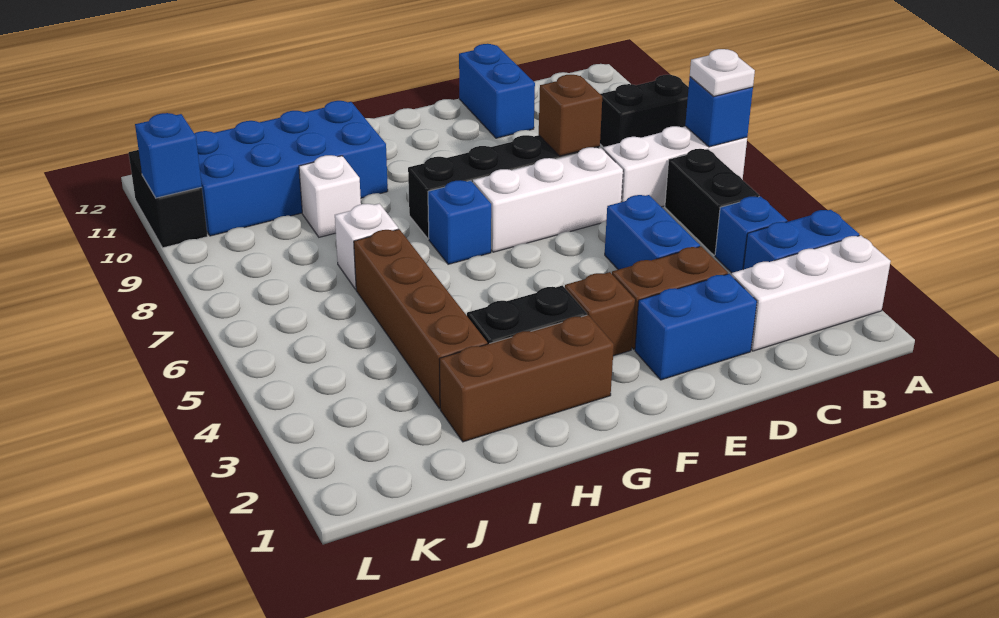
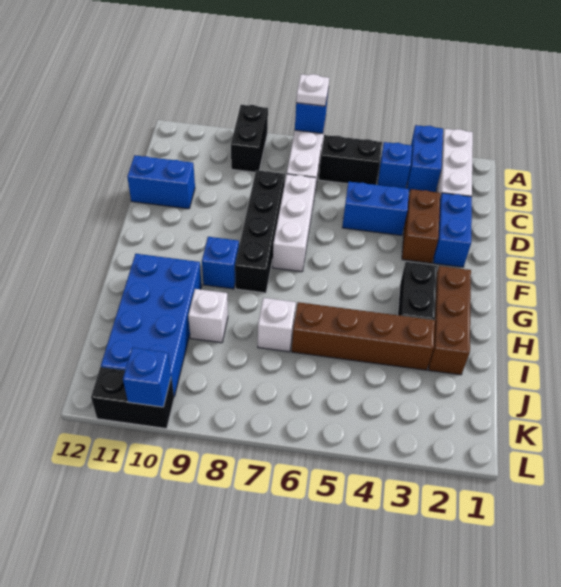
brown 1x1 brick [539,75,602,156] -> none
brown 1x1 brick [565,272,635,356] -> none
blue 1x1 brick [428,180,491,264] -> blue 1x1 brick moved to [202,237,239,289]

